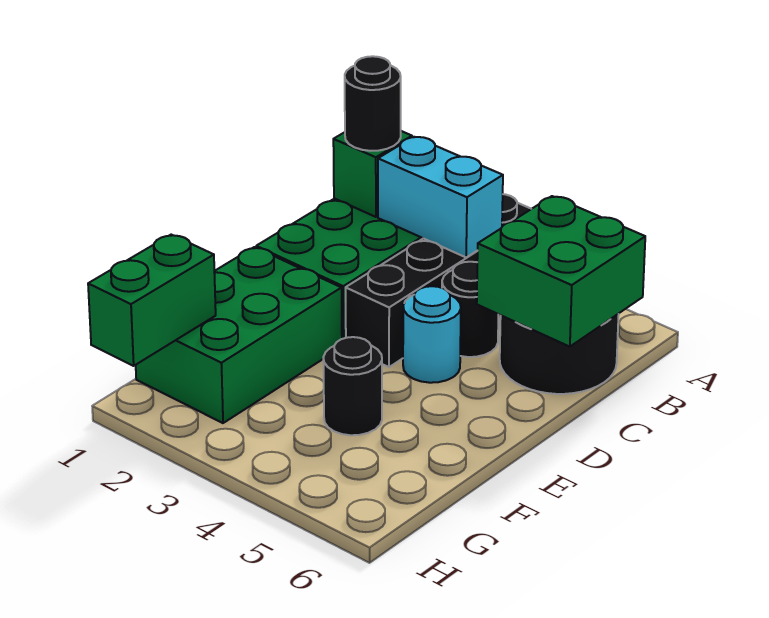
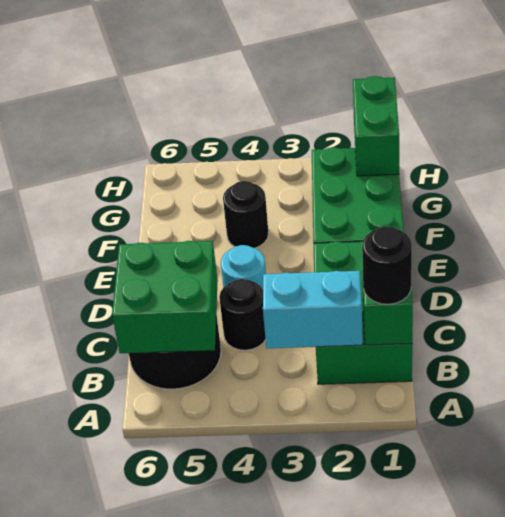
black 1x4 brick [346,194,531,367] -> none

